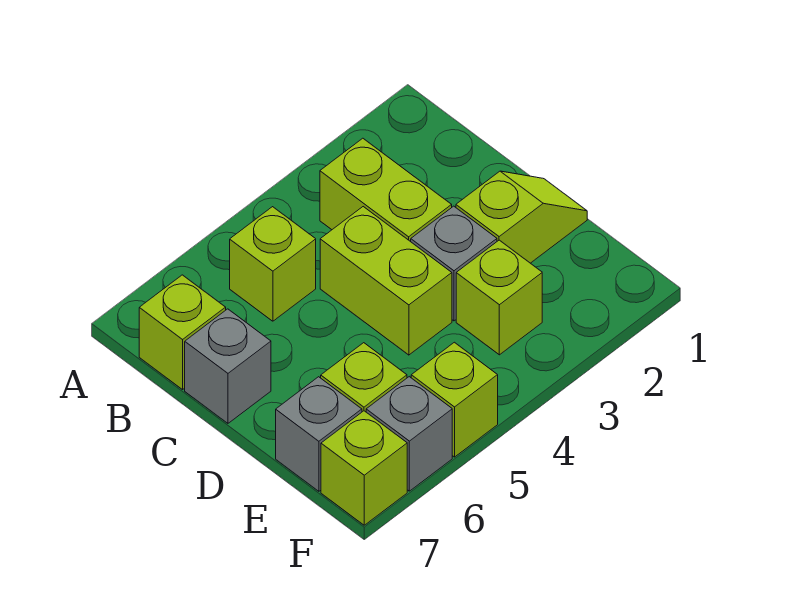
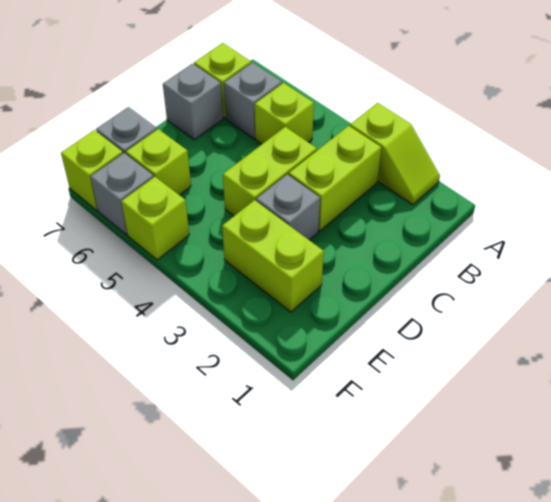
none -> grey 1x1 brick [224,63,282,139]
lime 1x2 slope [456,171,587,263] -> lime 1x2 slope moved to [350,103,440,205]
lime 1x1 brick [456,240,542,355] -> lime 1x2 brick [222,200,324,312]

